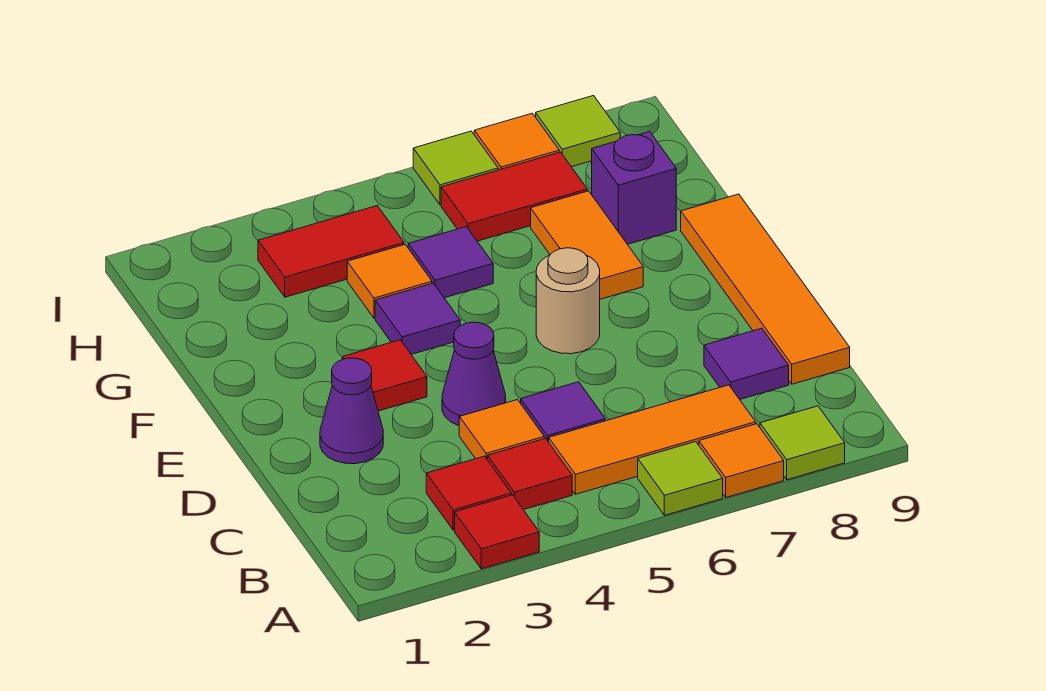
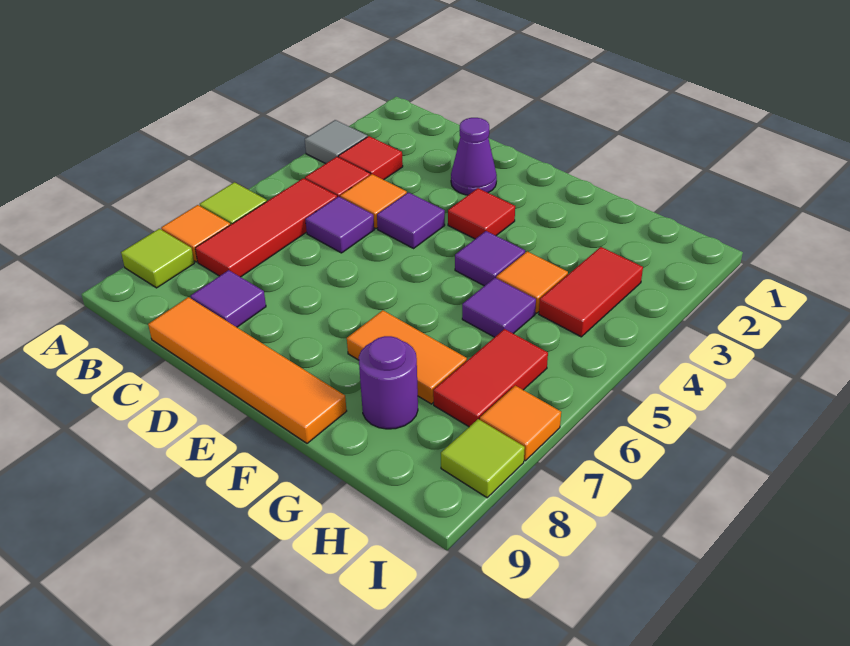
red 1x1 tile [455,495,539,569] -> grey 1x1 tile [305,120,367,164]
orange 1x3 tile [549,385,756,494] -> red 1x3 tile [195,178,337,277]
purple 1x1 cone [442,322,506,426] -> purple 1x1 tile [377,192,445,248]
tan 1x1 round brick [536,248,600,354] -> none
purple 1x1 brick [592,132,676,244] -> purple 1x1 round brick [359,336,418,429]
lime 1x1 tile [413,131,498,205] -> none

